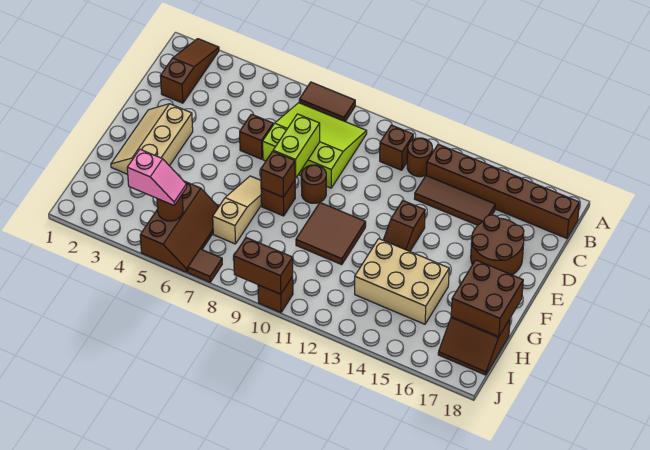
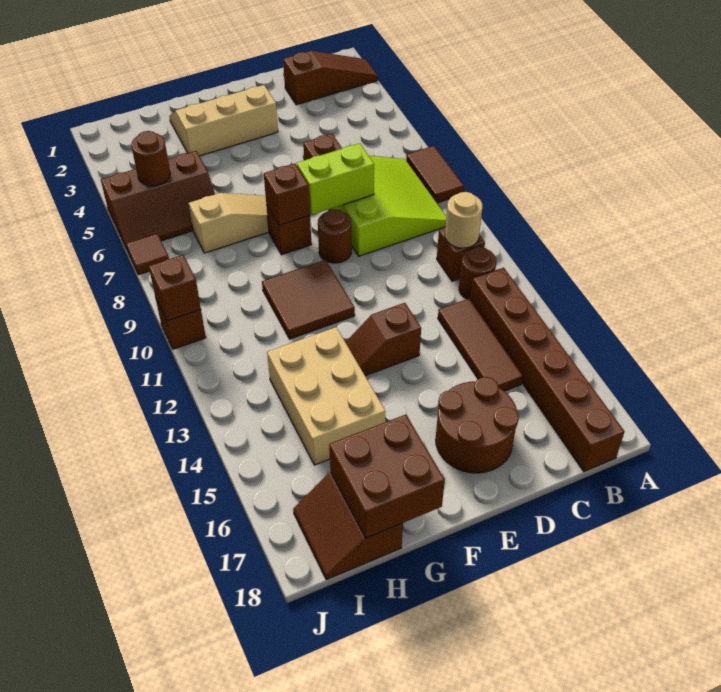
none -> tan 1x1 round brick [445,192,482,248]
pink 1x2 slope [127,149,187,205] -> none
brown 1x2 brick [233,238,293,294] -> brown 1x1 brick [149,255,201,321]

